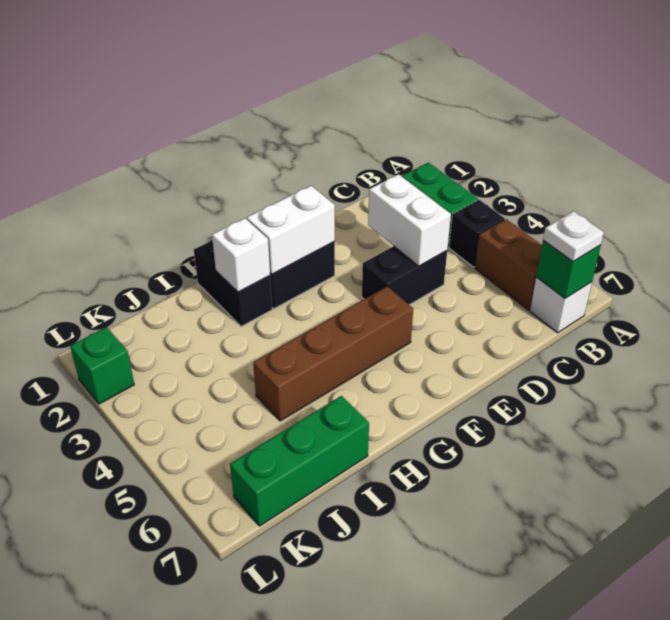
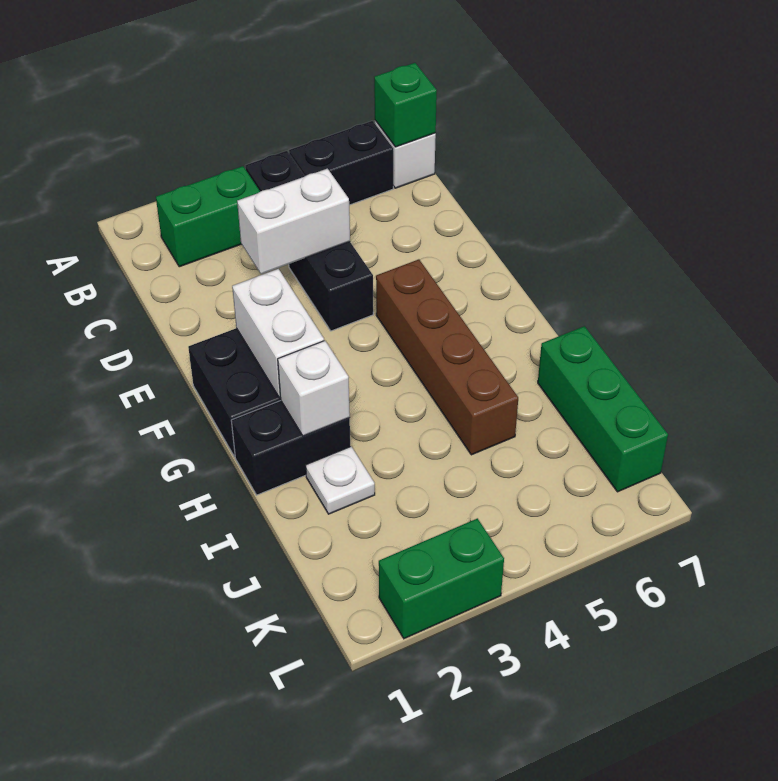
brown 1x2 brick [475,219,542,310] -> black 1x2 brick [289,121,393,205]
white 1x1 plate [543,211,604,262] -> white 1x1 plate moved to [306,446,375,514]
green 1x1 brick [70,327,134,404] -> green 1x2 brick [379,518,504,639]

